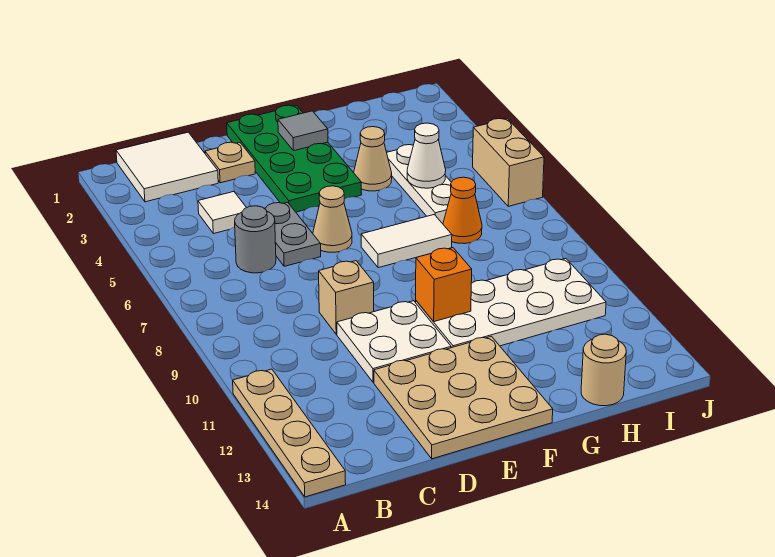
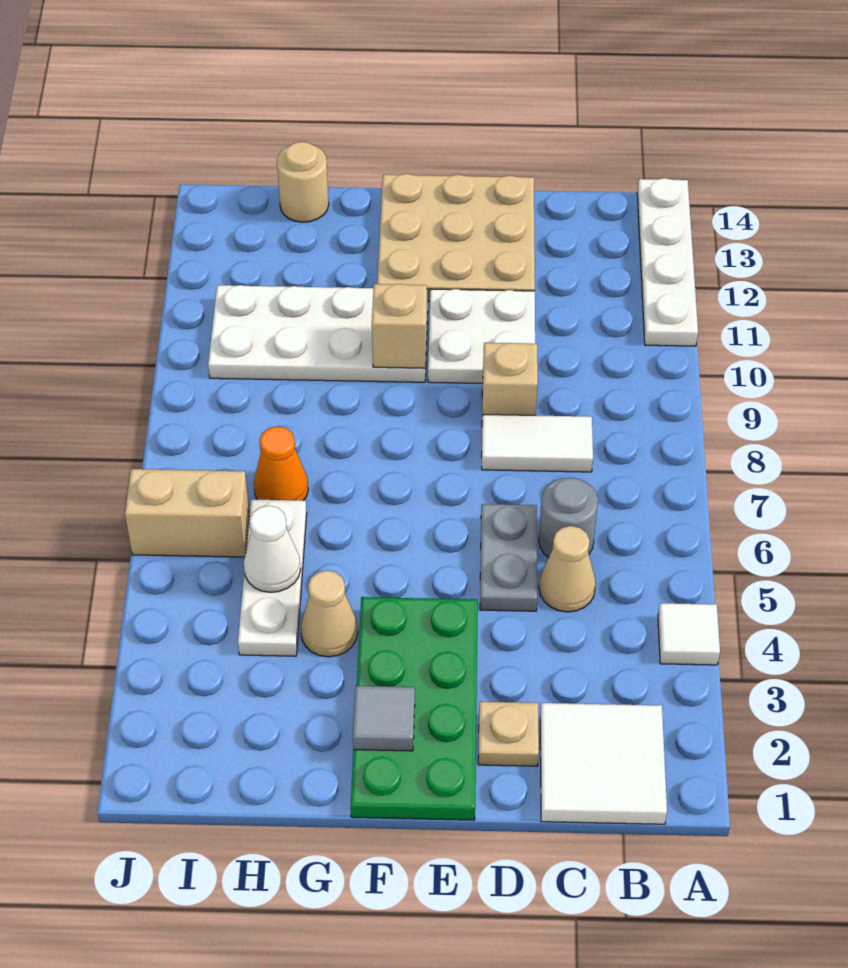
tan 1x4 plate [233,369,346,497] -> white 1x4 plate [637,178,698,346]
white 1x1 tile [198,192,246,234] -> white 1x1 tile moved to [658,603,720,665]
tan 1x1 cone [313,186,352,252] -> tan 1x1 cone moved to [539,526,596,612]
white 1x2 tile [361,215,452,268] -> white 1x2 tile moved to [482,414,593,472]
orange 1x1 brick [416,248,472,322] -> tan 1x1 brick [372,284,427,368]
tan 1x2 brick [473,119,544,206] -> tan 1x2 brick turned to [125,469,249,557]

